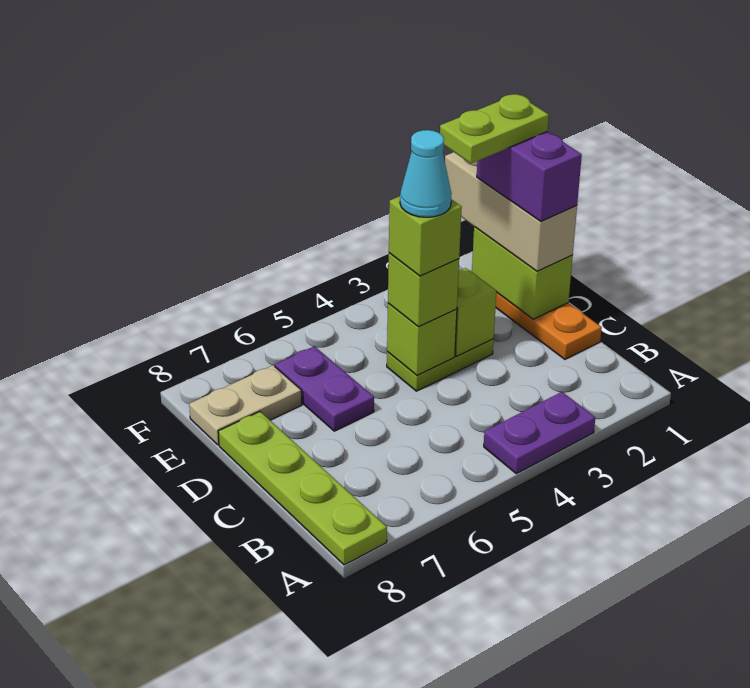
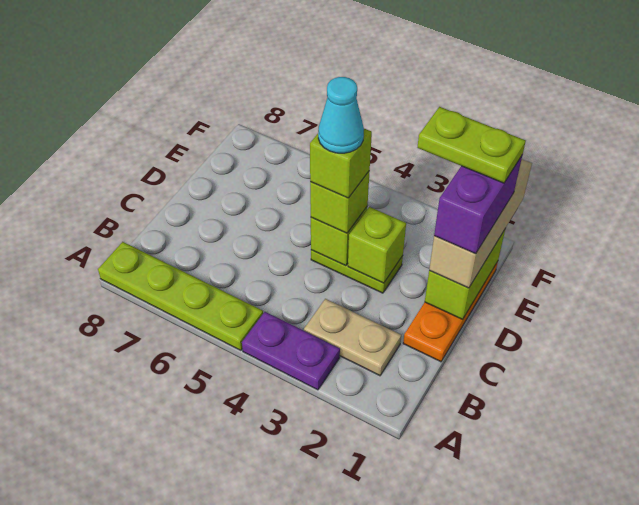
lime 1x4 plate [218,412,387,565] -> lime 1x4 plate turned to [98,242,263,350]
purple 1x2 plate [275,346,374,431] -> none
tan 1x2 plate [189,365,302,445] -> tan 1x2 plate moved to [304,299,401,376]

